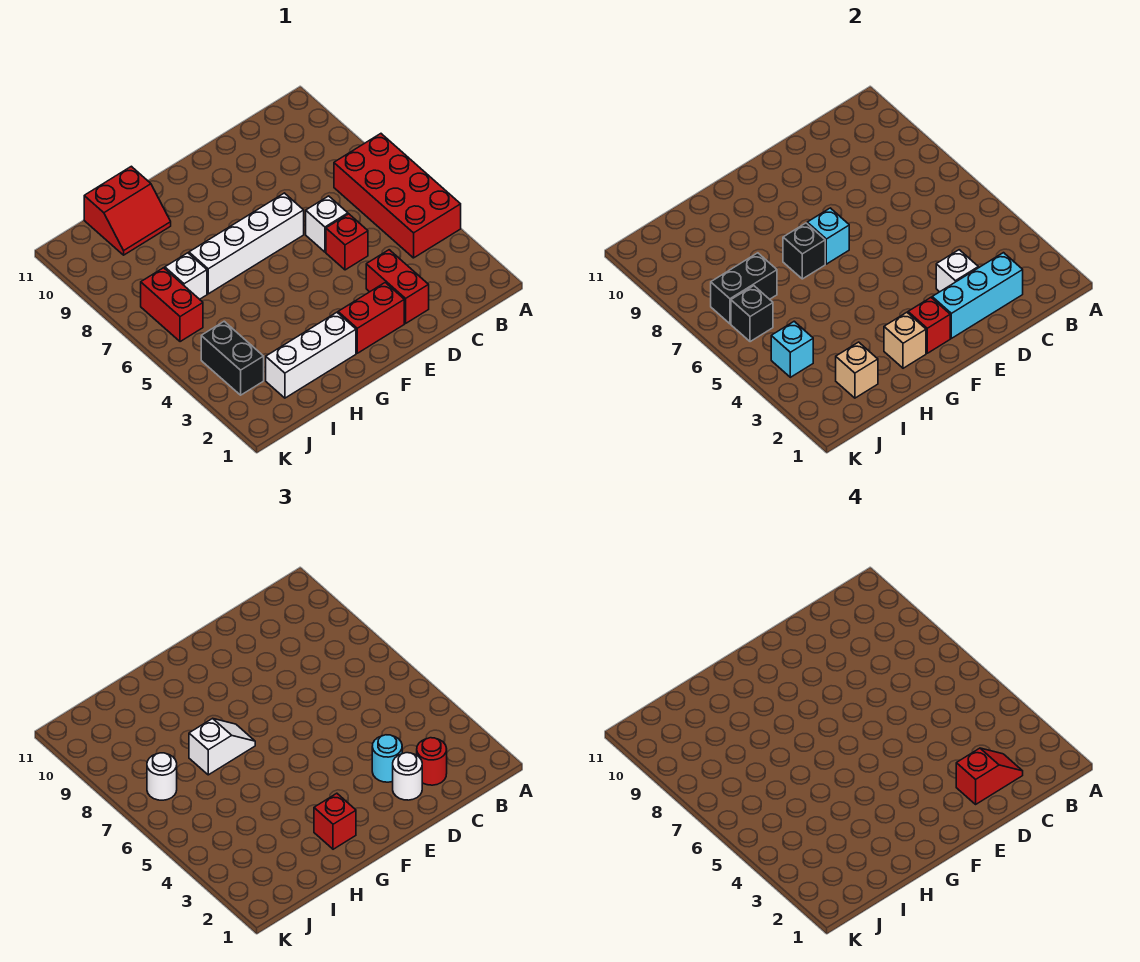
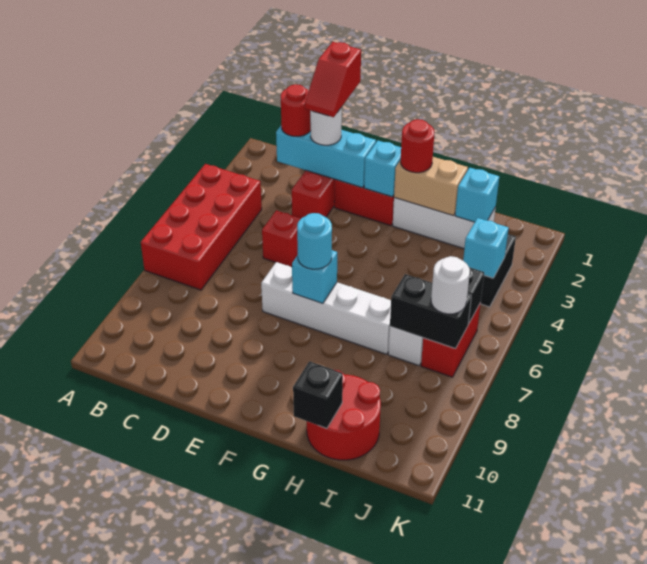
red 1x2 slope [956,748,1023,804] -> red 1x2 slope turned to [305,42,361,117]
white 1x1 brick [936,250,978,292] -> none
cyan 1x1 round brick [372,735,402,782] -> cyan 1x1 round brick moved to [297,213,332,269]
white 1x1 brick [306,196,348,252] -> none
red 1x1 brick [908,298,950,353] -> cyan 1x1 brick [364,141,401,197]
tan 1x1 brick [884,312,926,368] -> tan 1x2 brick [394,157,468,216]
red 1x1 brick [314,793,356,849] -> red 1x1 round brick [401,119,434,173]
black 1x1 brick [783,223,825,279] -> black 1x1 brick moved to [293,361,343,429]
white 1x2 slope [189,718,255,775] -> none
red 2x2 slope [84,166,171,255] -> red 2x2 round brick [307,370,381,460]
tan 1x1 brick [836,342,878,398] -> cyan 1x1 brick [455,168,499,222]

